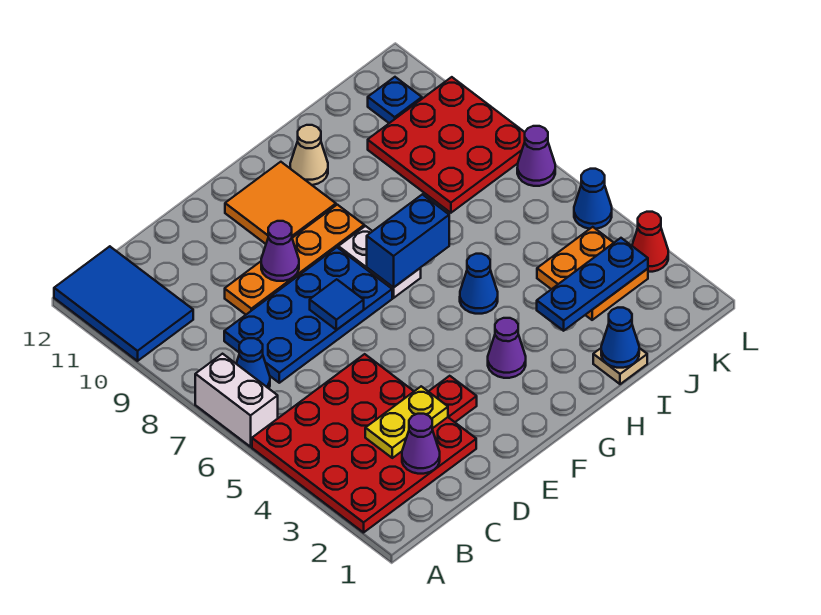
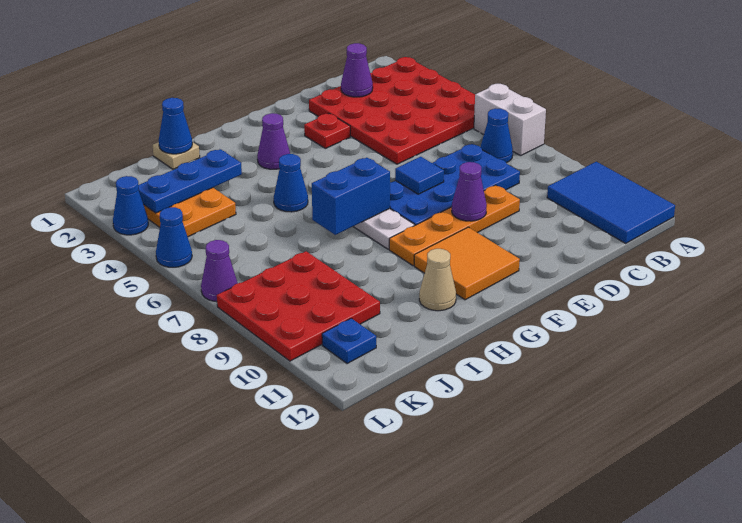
yellow 1x2 plate [365,386,448,458] -> none
red 1x1 cone [632,212,668,272] -> blue 1x1 cone [113,176,148,235]

